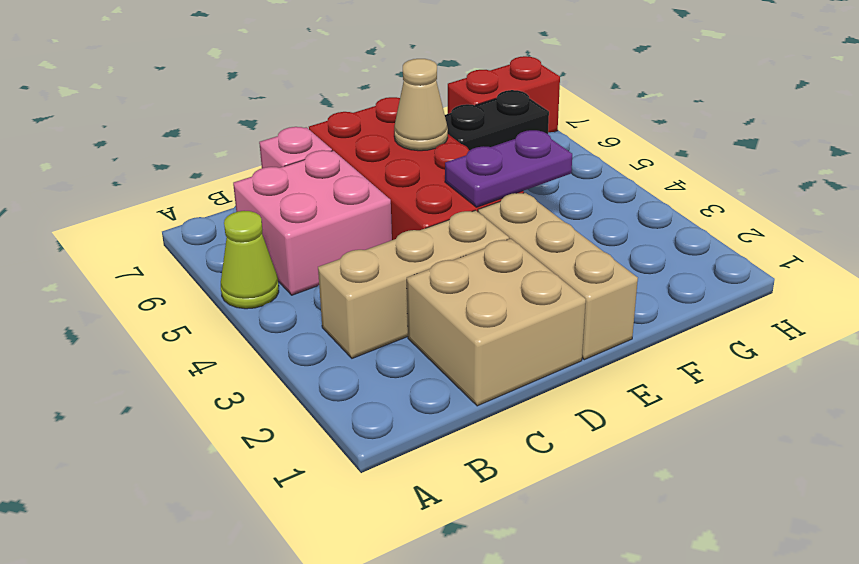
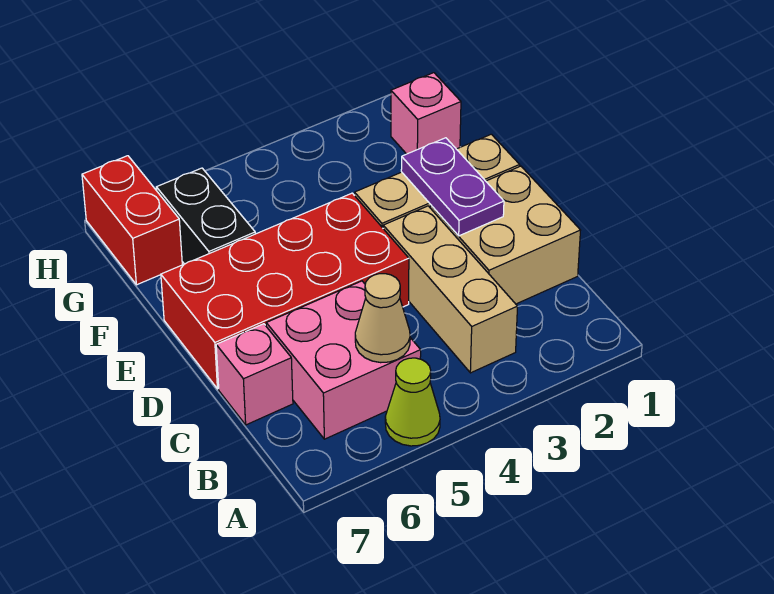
purple 1x2 plate [445,130,572,207] -> purple 1x2 plate moved to [401,138,504,236]
tan 1x1 cone [394,59,448,151] -> tan 1x1 cone moved to [355,274,410,363]
none -> pink 1x1 brick [391,73,461,154]

